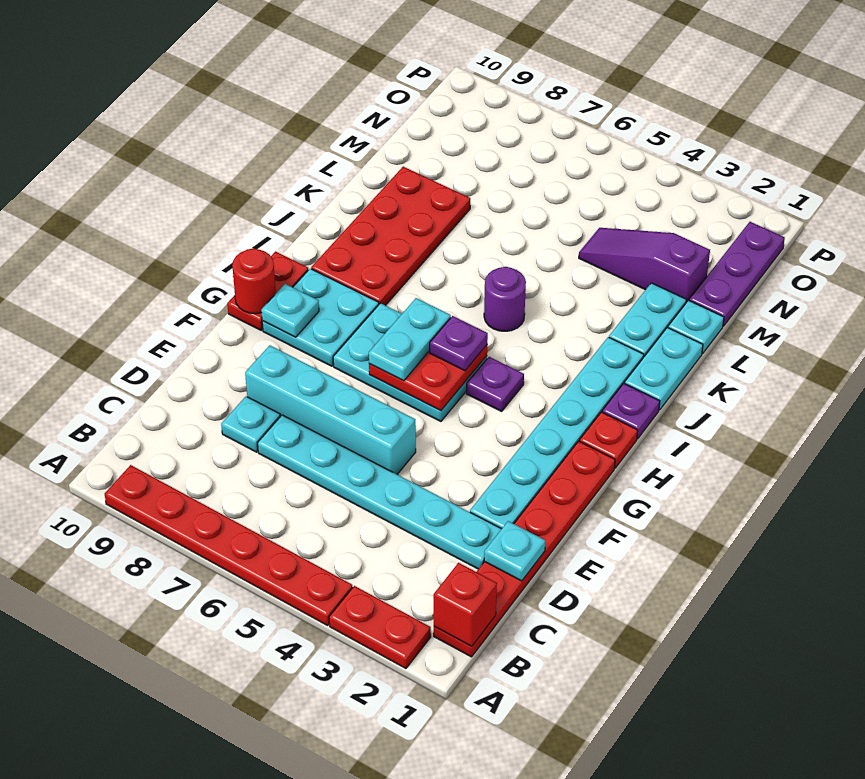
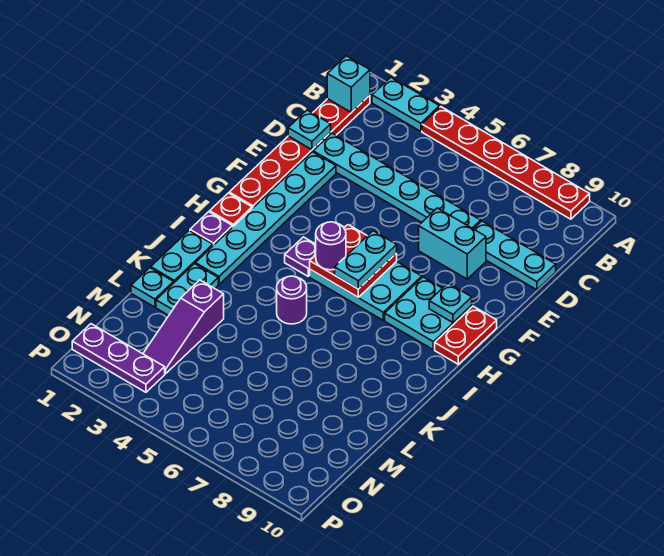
red 1x2 plate [329,586,431,668] -> cyan 1x2 plate [372,77,440,131]
red 1x1 brick [434,563,497,646] -> cyan 1x1 brick [327,56,370,112]
cyan 1x1 plate [221,396,280,452] -> cyan 1x3 plate [474,221,556,290]
cyan 1x4 brick [245,345,416,474] -> cyan 1x2 brick [419,208,486,279]
red 1x1 round brick [232,248,276,314] -> none
purple 1x1 plate [430,316,488,371] -> purple 1x1 round brick [316,222,346,270]
red 2x4 plate [311,167,470,305] -> none
purple 1x3 plate [689,222,785,326] -> purple 1x3 plate turned to [72,324,165,392]
purple 1x3 slope [579,228,710,302] -> purple 1x3 slope turned to [143,280,224,374]

